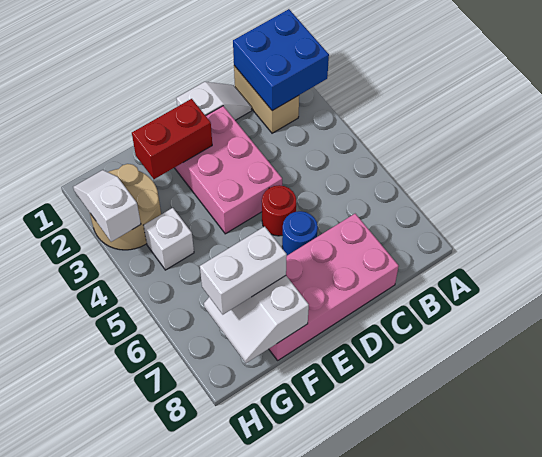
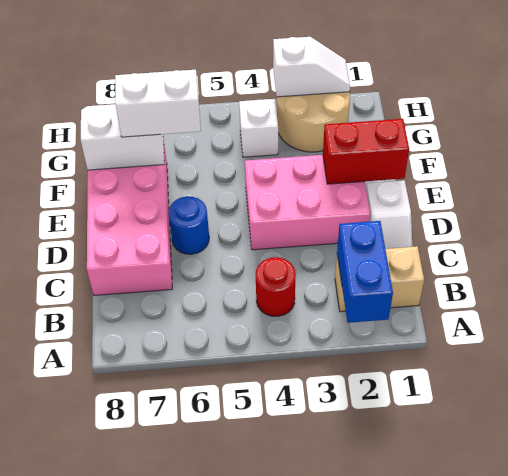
blue 2x2 brick [233,9,329,111] -> blue 1x2 brick [337,221,393,323]
red 1x1 round brick [262,185,296,236] -> red 1x1 round brick moved to [256,257,296,316]
red 1x2 brick [132,99,212,179] -> red 1x2 brick turned to [323,119,409,184]
white 1x2 brick [200,226,287,314] -> white 1x2 brick turned to [115,70,201,137]

